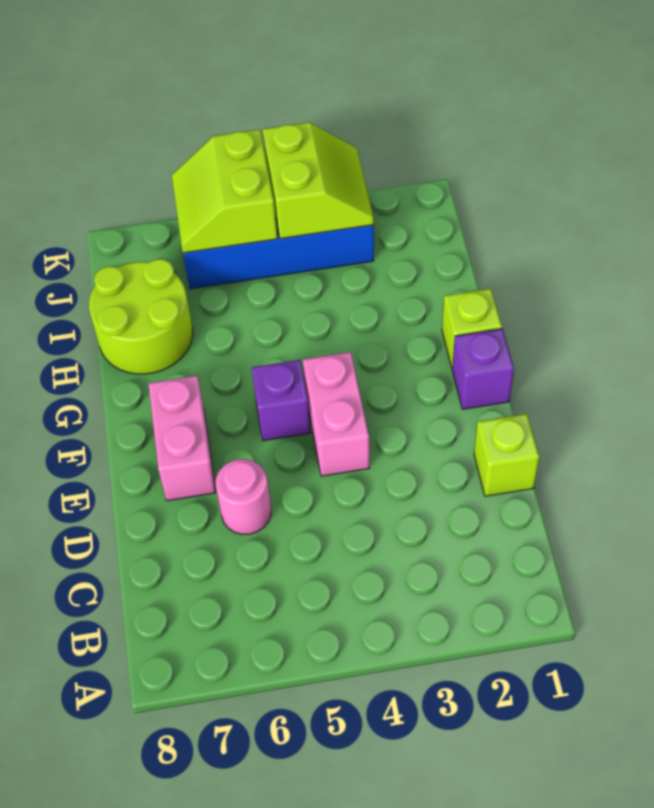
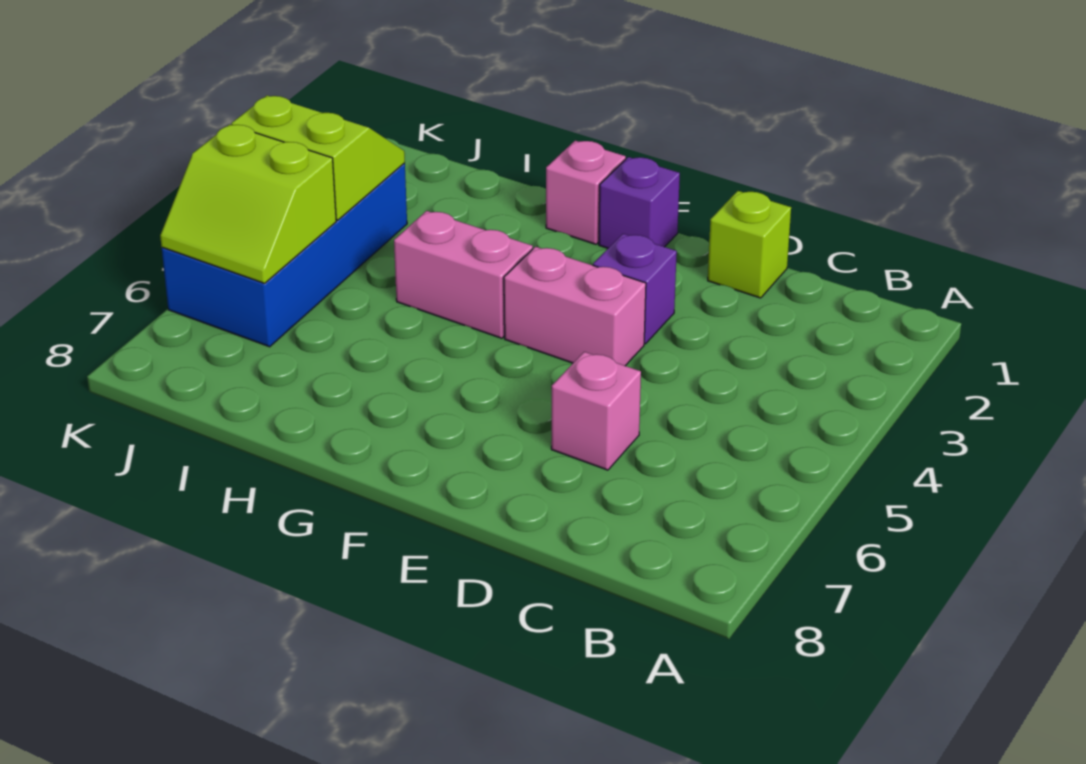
pink 1x1 round brick [216,459,271,534] -> pink 1x1 brick [551,352,641,470]
pink 1x2 brick [148,376,216,501] -> pink 1x2 brick moved to [394,211,533,338]
purple 1x1 brick [252,360,310,441] -> purple 1x1 brick moved to [593,234,677,344]
lime 1x1 brick [442,289,502,367] -> pink 1x1 brick [546,141,626,244]
lime 2x2 round brick [89,259,193,374] -> none

